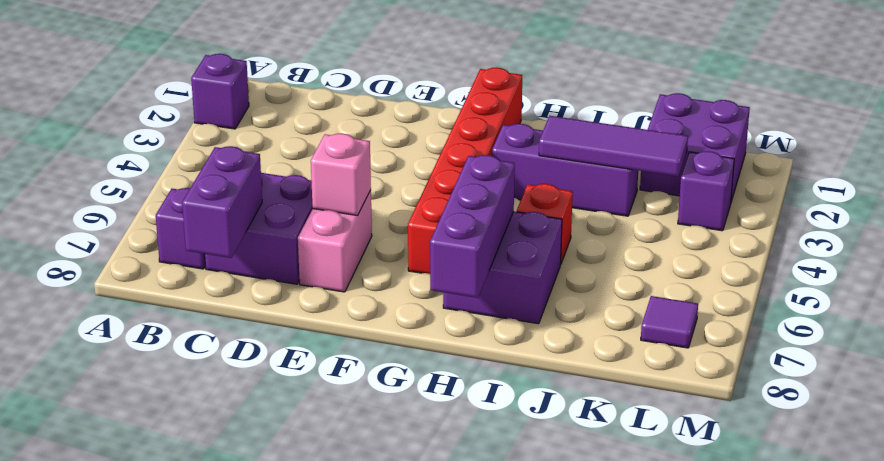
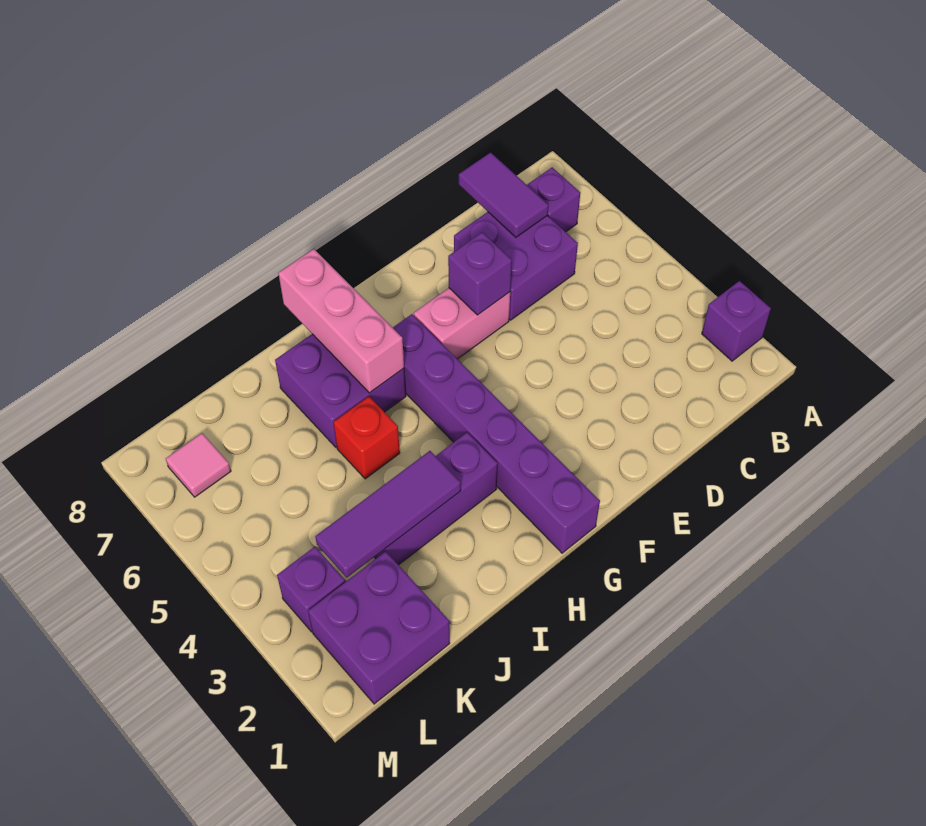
purple 1x2 brick [182,146,262,258] -> purple 1x2 tile [459,152,548,237]
pink 1x2 brick [298,190,372,292] -> pink 1x2 brick turned to [414,288,510,359]
pink 1x1 brick [311,134,371,216] -> purple 1x1 brick [448,232,512,315]
red 1x6 brick [408,68,522,274] -> purple 1x6 brick [393,314,600,553]
purple 1x3 brick [430,155,515,298] -> pink 1x3 brick [278,249,404,393]
purple 1x1 tile [641,296,698,348] -> pink 1x1 tile [166,433,231,497]

